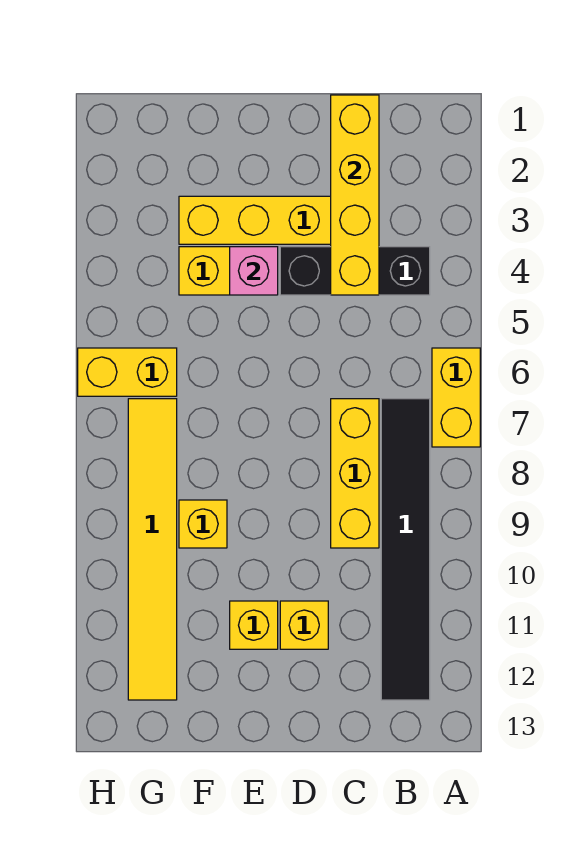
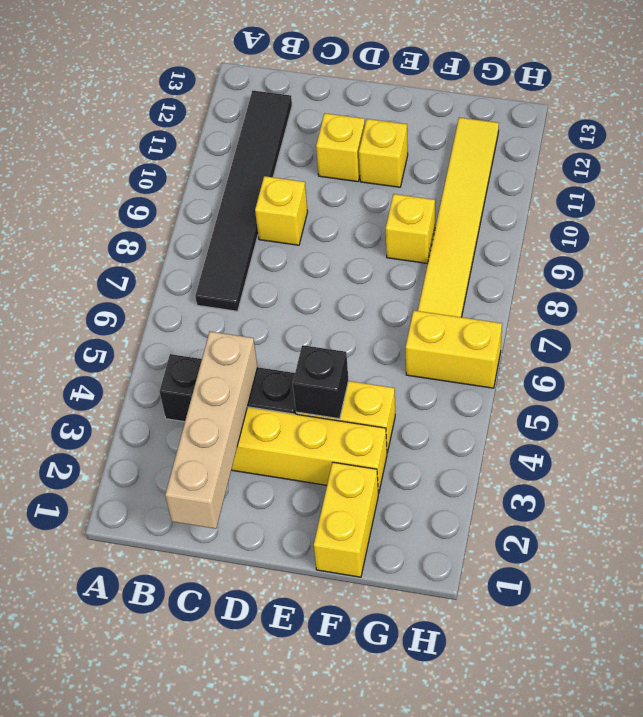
yellow 1x2 brick [432,348,480,447] -> yellow 1x2 brick moved to [314,462,378,577]
yellow 1x4 brick [331,95,379,295] -> tan 1x4 brick [165,332,257,529]
yellow 1x3 brick [331,399,379,548] -> yellow 1x1 brick [255,176,308,245]
pink 1x1 brick [230,247,278,295] -> black 1x1 brick [293,345,349,419]

